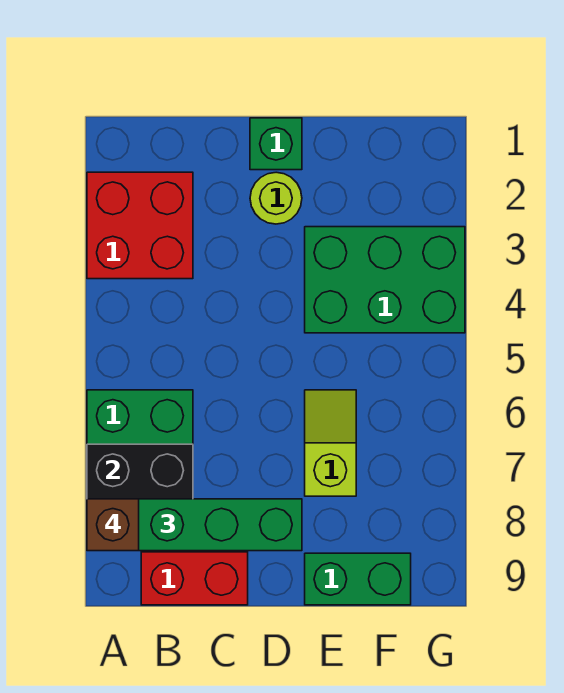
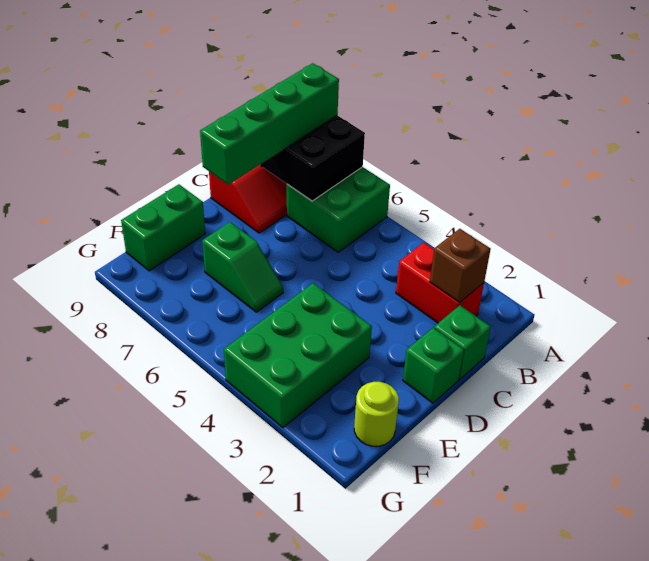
red 2x2 brick [87,172,193,279] -> red 1x2 brick [396,243,484,323]
brown 1x1 brick [87,499,139,551] -> brown 1x1 brick moved to [430,229,491,303]
none -> green 1x1 brick [434,305,491,379]
lime 1x1 round brick [250,172,302,224] -> lime 1x1 round brick moved to [354,382,399,446]
lime 1x2 slope [305,390,356,496] -> green 1x2 slope [202,222,283,312]

